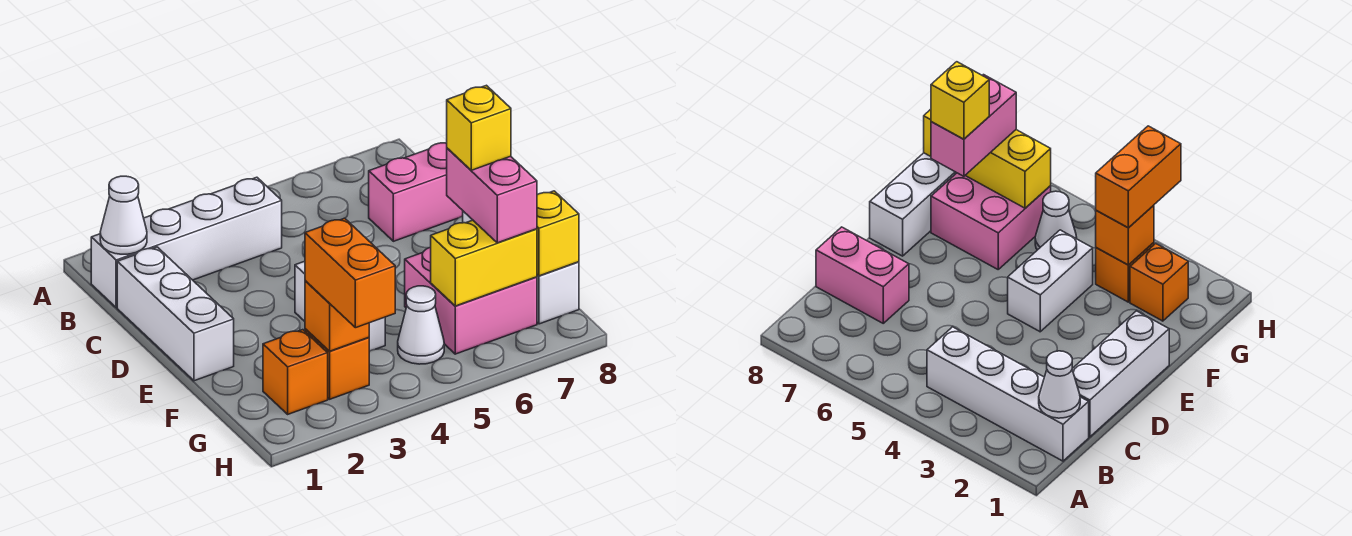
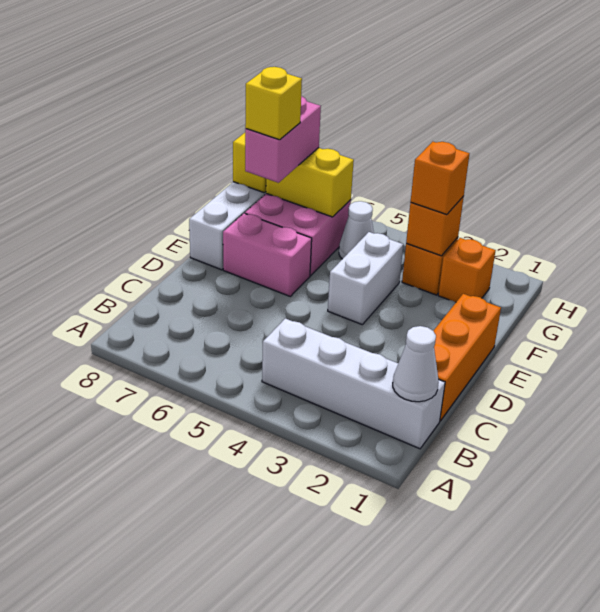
white 1x3 brick [117,247,234,381] -> orange 1x3 brick [434,294,501,421]
pink 1x2 brick [369,143,463,241] -> pink 1x2 brick moved to [223,213,312,296]
orange 1x2 brick [305,218,395,328] -> orange 1x1 brick [411,142,469,215]

